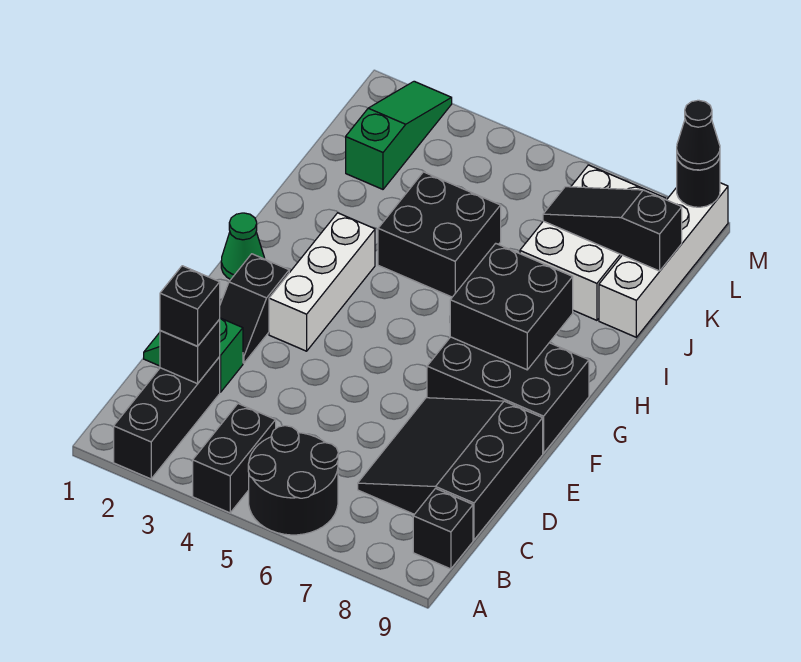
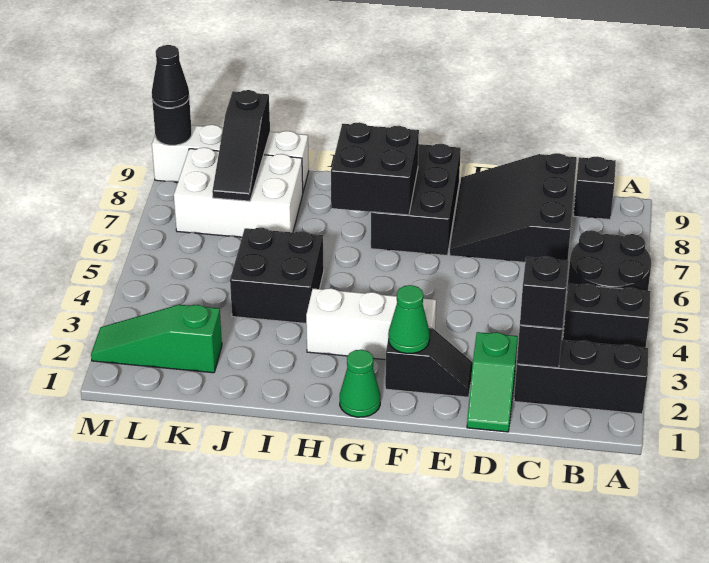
black 3x3 slope [358,398,543,540] -> black 3x3 slope turned to [450,153,577,262]
none -> green 1x1 cone [388,285,430,353]

